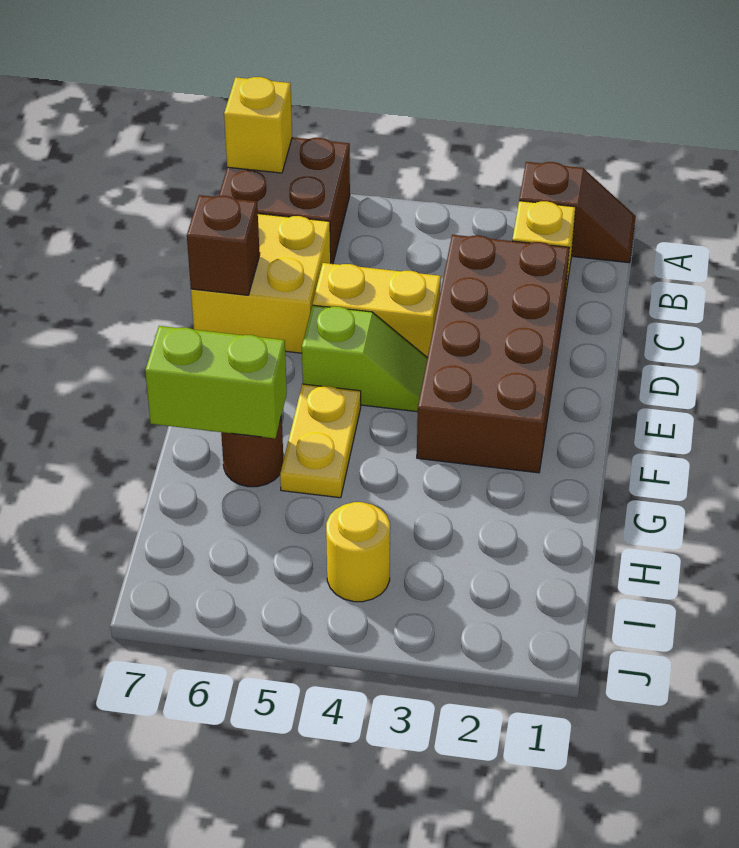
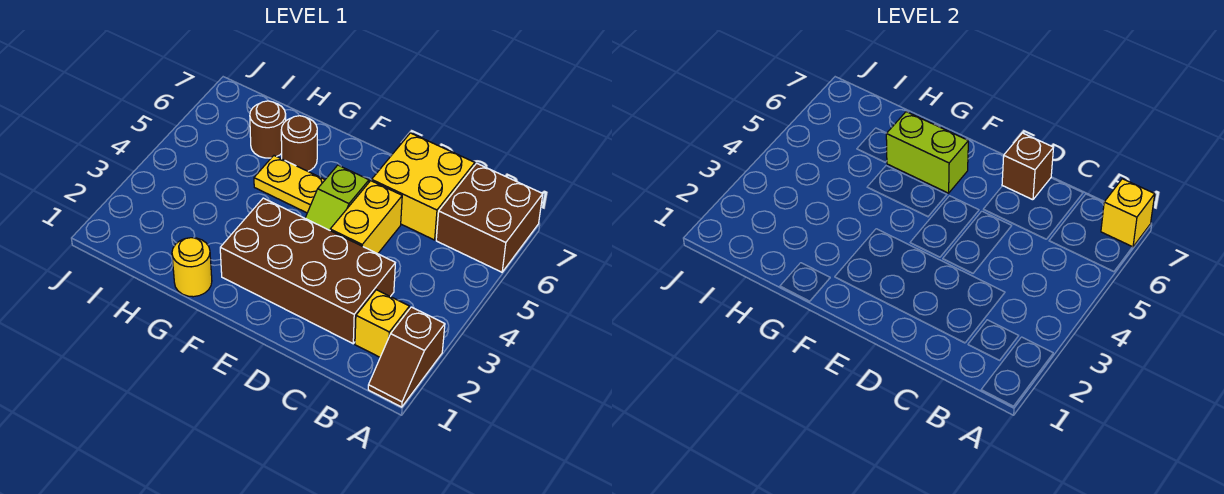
lime 1x2 brick [145,326,287,438] -> lime 1x2 brick turned to [886,112,968,193]
none -> brown 1x1 round brick [250,101,286,158]
yellow 1x1 round brick [326,502,390,602] -> yellow 1x1 round brick moved to [172,238,212,297]

